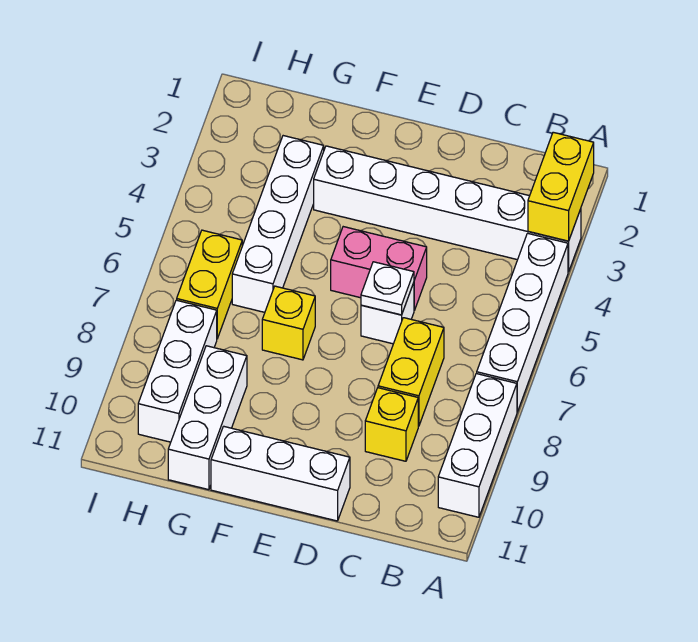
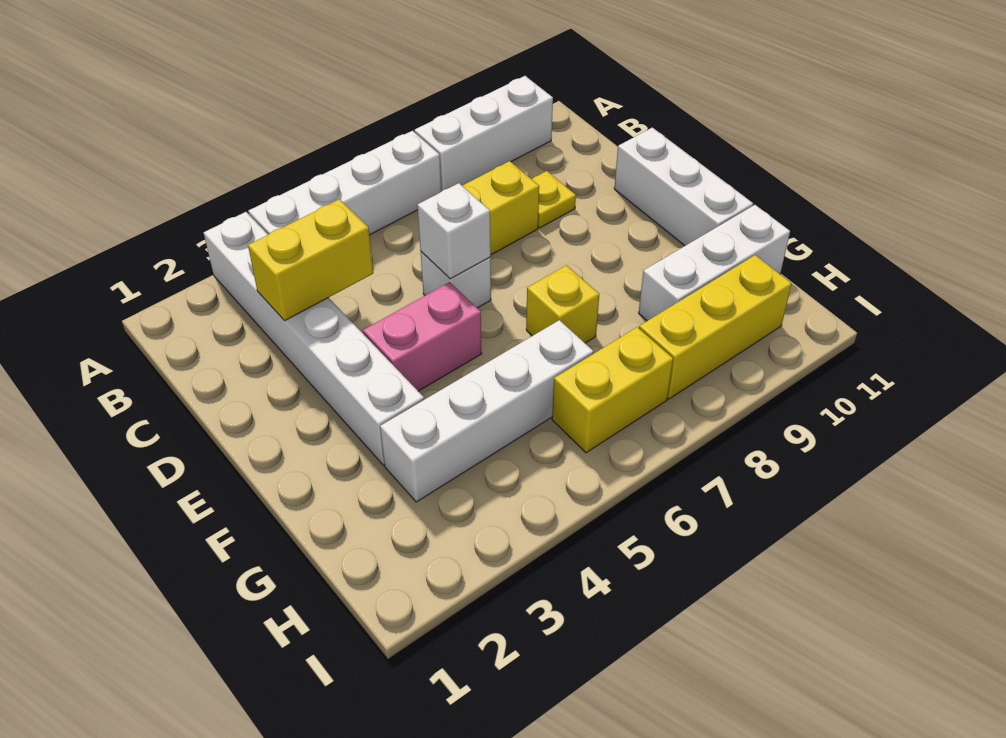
yellow 1x2 brick [528,132,594,241] -> yellow 1x2 brick moved to [248,199,373,321]
yellow 1x1 brick [365,388,418,461] -> yellow 1x1 plate [532,171,576,228]
pink 1x2 brick [331,227,427,310] -> pink 1x2 brick turned to [363,282,482,391]
white 1x1 plate [361,262,414,315] -> white 1x1 brick [417,183,491,279]
white 1x3 brick [138,300,217,442] -> yellow 1x3 brick [639,255,792,399]

